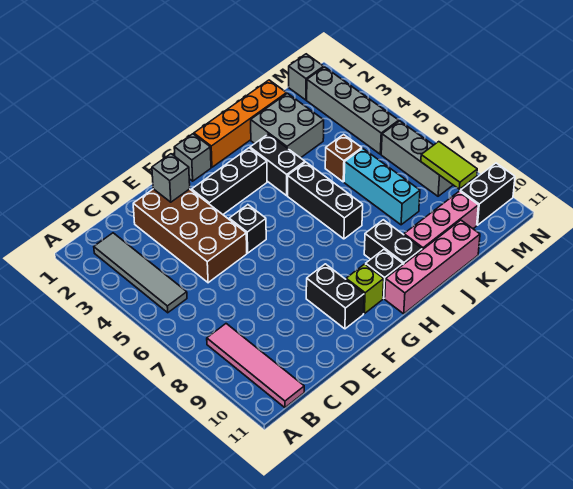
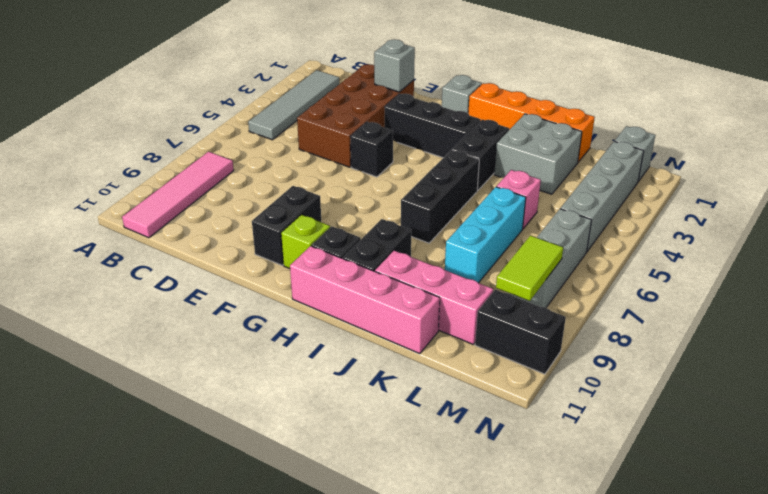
brown 1x1 brick [325,134,362,182] -> pink 1x1 brick [496,170,541,229]

